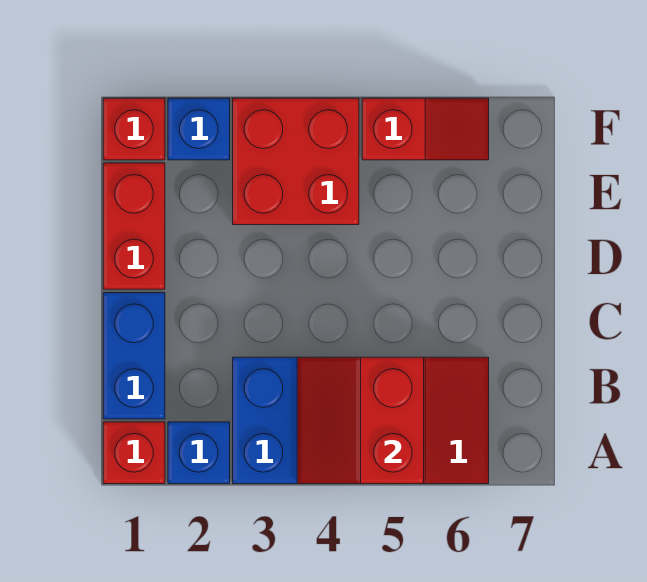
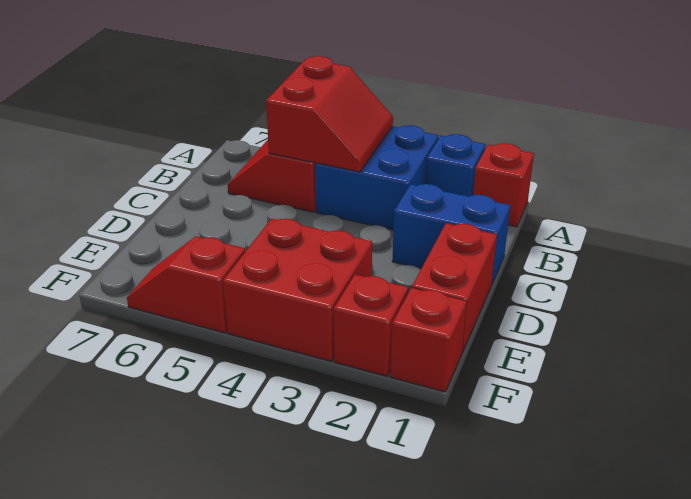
blue 1x2 brick [103,293,165,419] -> blue 1x2 brick turned to [392,184,510,285]
blue 1x1 brick [168,98,230,160] -> red 1x1 brick [334,275,408,376]

